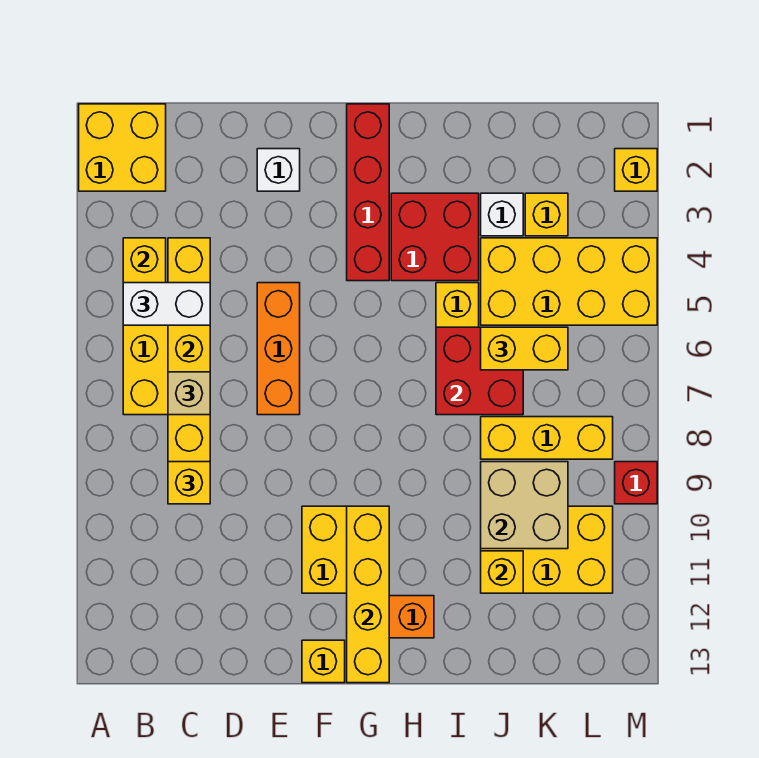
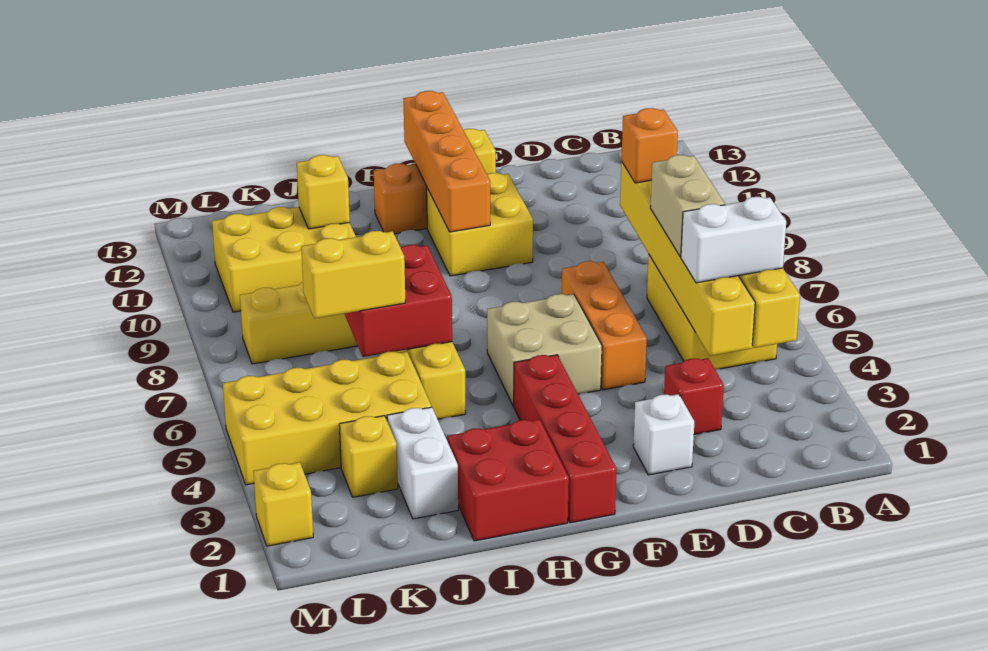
yellow 2x2 brick [79,104,166,191] -> none
tan 1x1 brick [168,372,210,415] -> tan 1x2 brick [650,155,725,257]
yellow 1x1 brick [168,462,210,504] -> orange 1x1 brick [622,108,678,183]
yellow 1x4 brick [347,506,389,683] -> orange 1x4 brick [403,91,490,232]
red 2x2 brick [391,193,479,281] -> red 2x2 brick moved to [447,419,569,541]
white 1x1 brick [481,193,523,236] -> white 1x2 brick [387,407,458,519]
tan 2x2 brick [481,462,568,549] -> tan 2x2 brick moved to [487,294,602,406]
red 1x1 brick [615,462,657,504] -> red 1x1 brick moved to [664,358,724,435]

